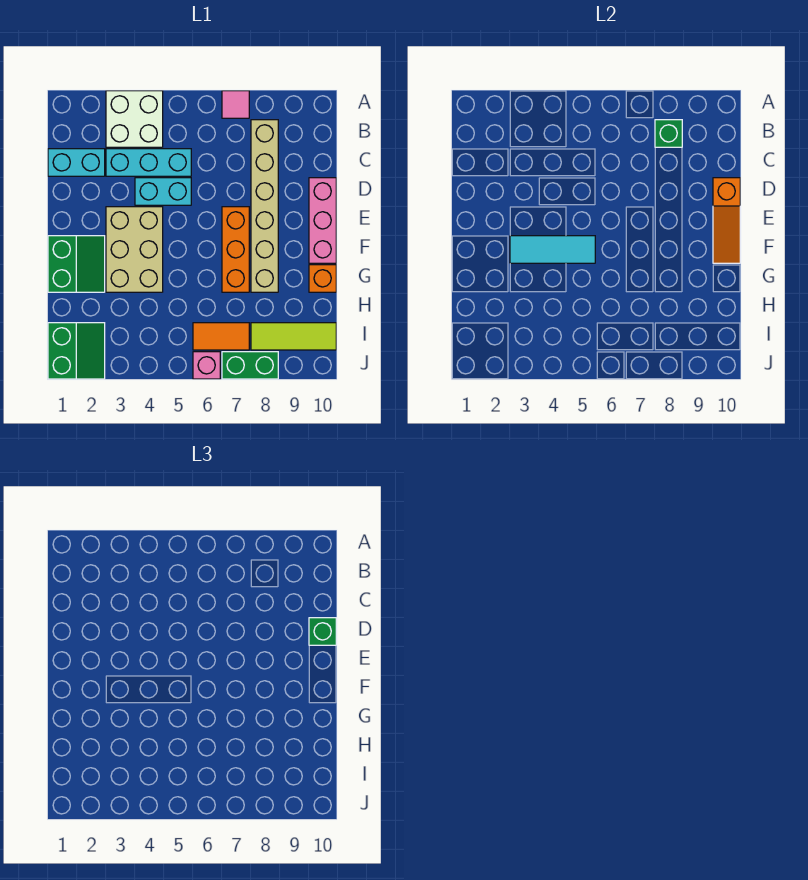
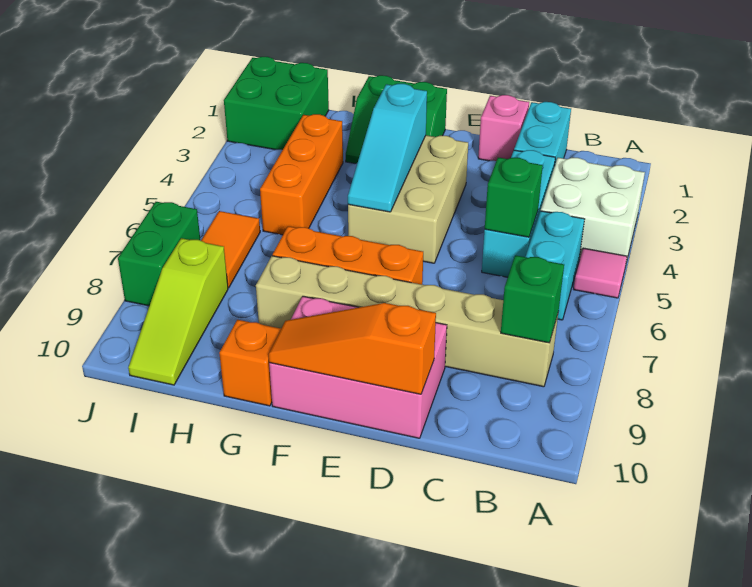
pink 1x1 tile [222,91,249,118] -> pink 1x1 tile moved to [574,248,627,298]
cyan 1x2 brick [135,178,191,205] -> cyan 1x2 brick moved to [526,211,584,320]
pink 1x3 brick [309,178,336,263] -> pink 2x3 brick [269,296,447,438]
green 1x1 brick [309,618,336,645] -> green 1x1 brick moved to [485,157,543,237]
tan 2x3 brick [106,207,163,292] -> tan 2x3 brick turned to [348,135,468,263]
cyan 1x3 tile [510,236,595,263] -> cyan 1x3 slope [348,84,427,212]
none -> orange 1x3 brick [260,114,343,235]
green 2x2 slope [48,323,105,379] -> green 2x2 brick [224,57,329,150]
lime 1x3 tile [251,323,336,350] -> lime 1x3 slope [128,238,228,385]
pink 1x1 brick [193,352,220,379] -> pink 1x1 brick moved to [478,95,529,161]

